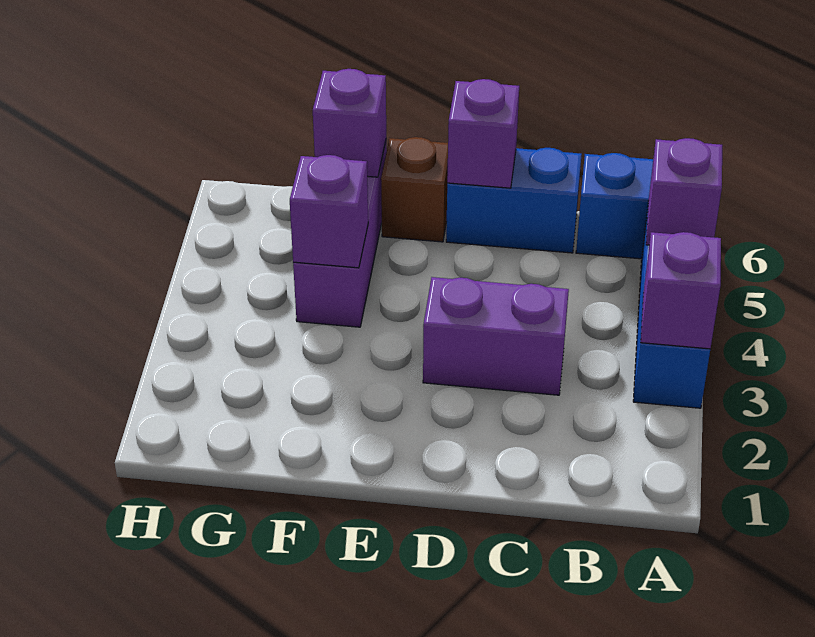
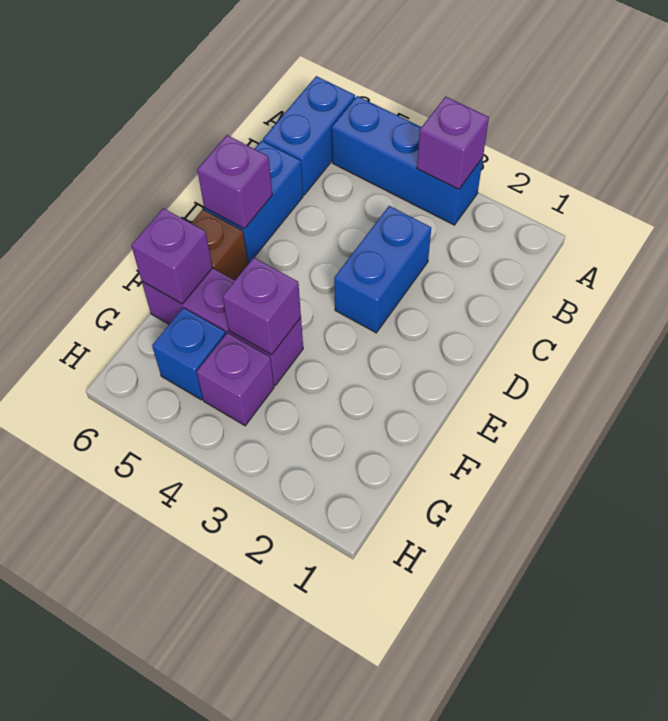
purple 1x1 brick [646,138,722,245] -> purple 1x1 brick moved to [197,333,274,426]
purple 1x2 brick [423,277,569,395] -> blue 1x2 brick [334,206,431,333]
none -> blue 1x1 brick [152,308,226,400]

